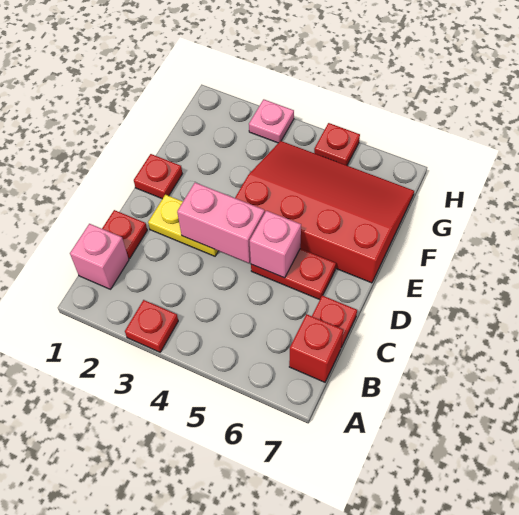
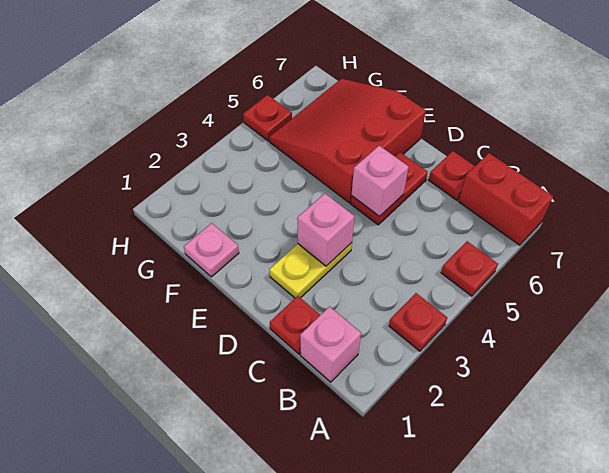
red 1x1 brick [289,314,343,382] -> red 1x2 brick [459,153,553,245]
pink 1x2 brick [177,183,265,263] -> pink 1x1 brick [297,193,355,266]
red 1x1 plate [134,154,182,199] -> red 1x1 plate moved to [441,241,498,296]
red 3x4 slope [235,141,414,283] -> red 3x3 slope [269,79,426,203]
pink 1x1 plate [249,99,294,143] -> pink 1x1 plate moved to [184,223,239,277]

